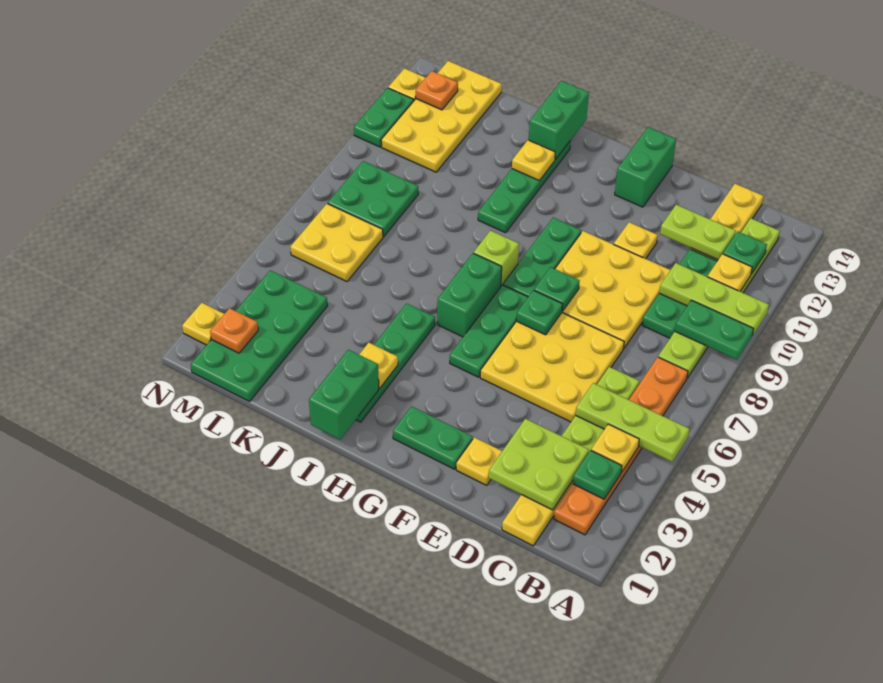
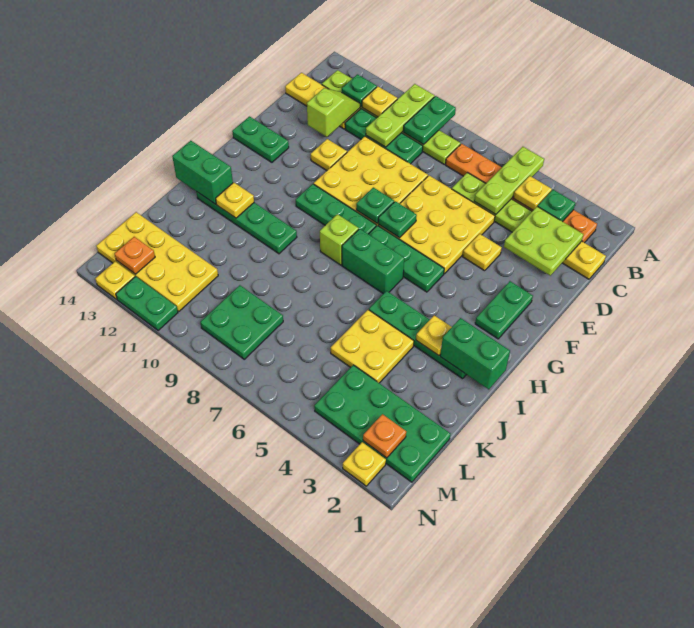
lime 1x2 plate [660,205,736,260] -> lime 1x2 slope [307,88,360,137]
yellow 1x1 plate [456,437,502,485] -> yellow 1x1 plate moved to [463,234,502,271]
green 1x2 brick [615,127,676,207] -> green 1x2 plate [232,116,289,162]
yellow 2x2 plate [290,204,383,281] -> yellow 2x2 plate moved to [331,310,414,383]

